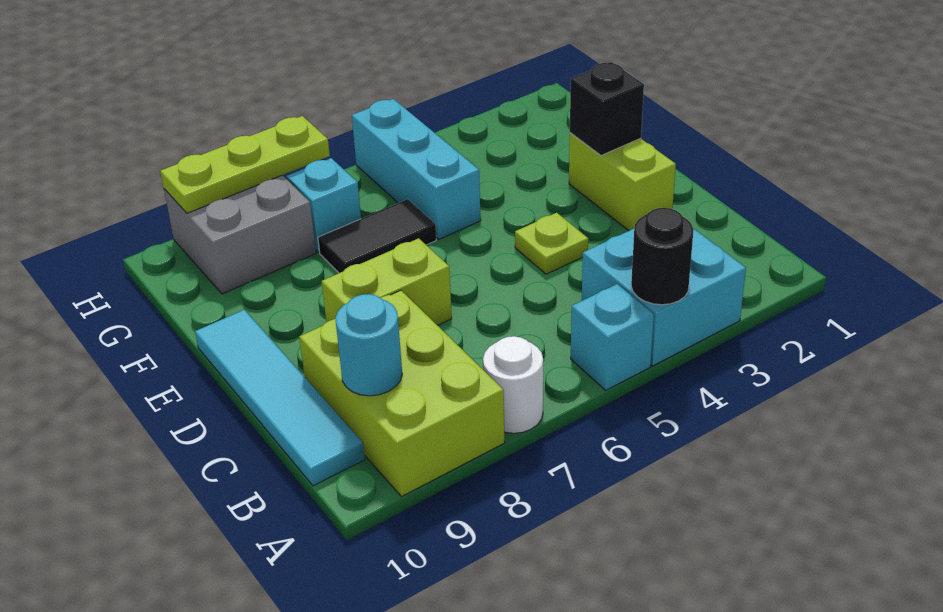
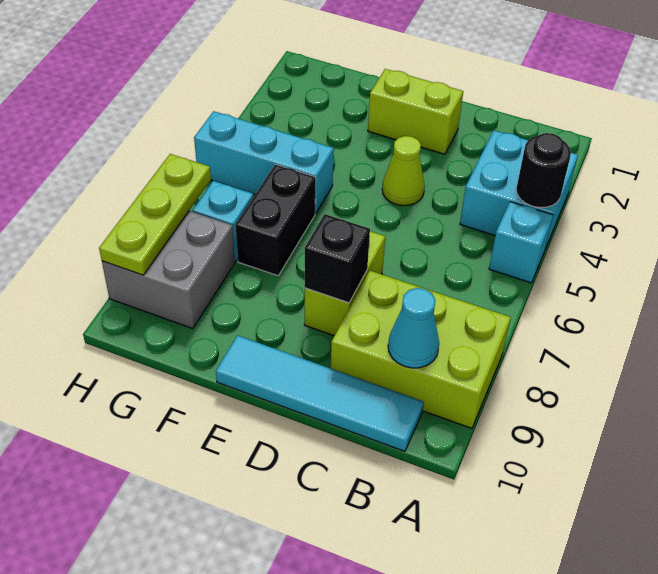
white 1x1 round brick [483,336,543,433] -> none
cyan 1x1 round brick [335,294,402,396] -> cyan 1x1 cone [388,288,439,368]
lime 1x1 plate [515,213,588,274] -> lime 1x1 cone [382,136,425,206]
black 1x1 brick [570,62,644,156] -> black 1x1 brick moved to [305,214,370,303]
black 1x2 tile [318,199,436,273] -> black 1x2 brick [236,164,316,276]

